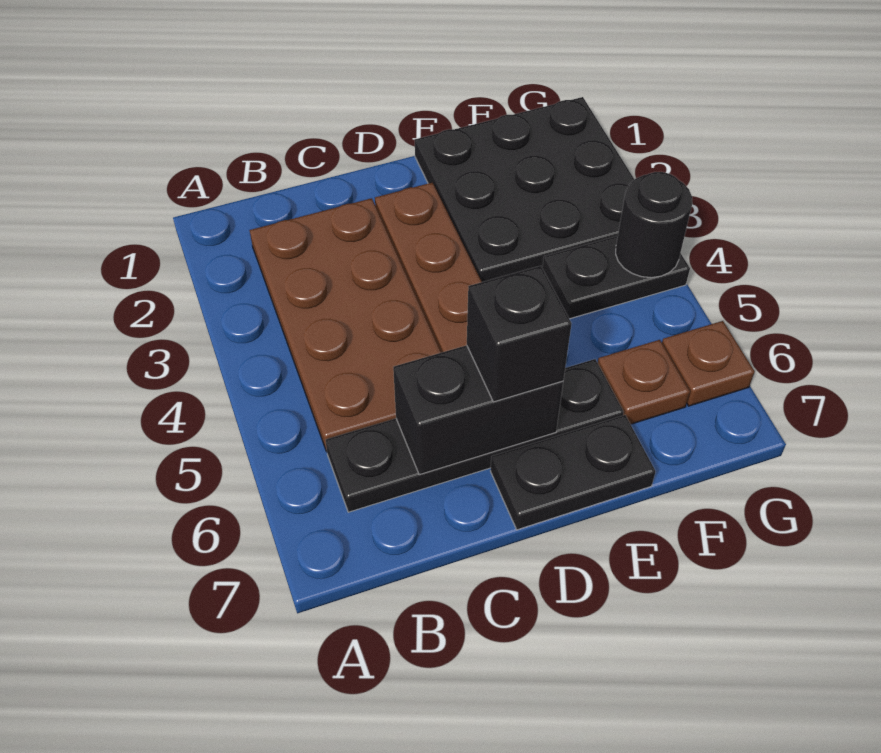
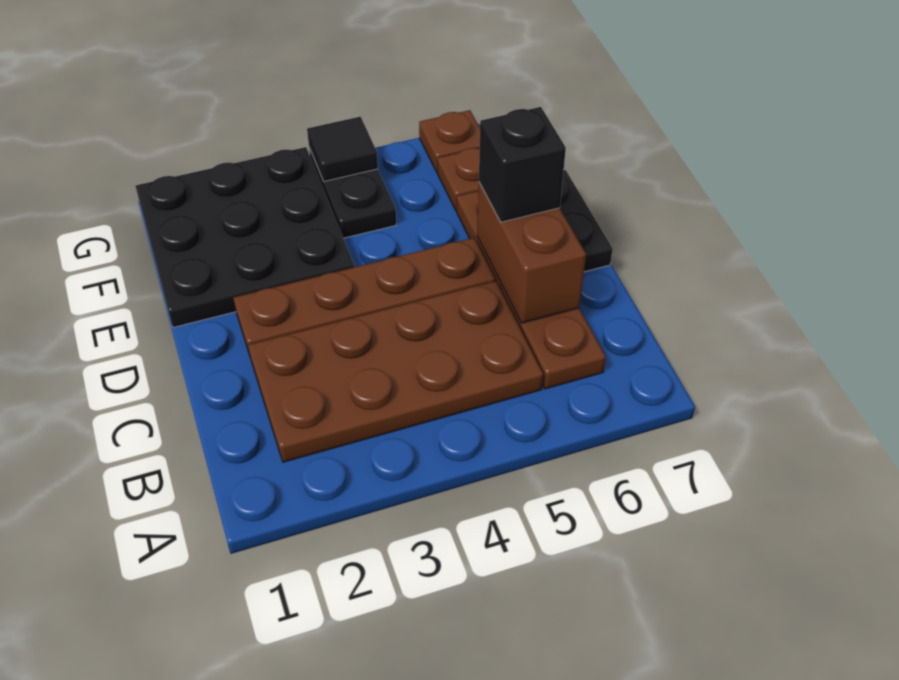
black 1x4 plate [326,359,624,512] -> brown 1x4 plate [457,191,606,389]
black 1x2 brick [393,345,563,475] -> brown 1x2 brick [477,183,586,323]
black 1x1 round brick [616,172,692,278] -> black 1x1 tile [307,117,378,182]

